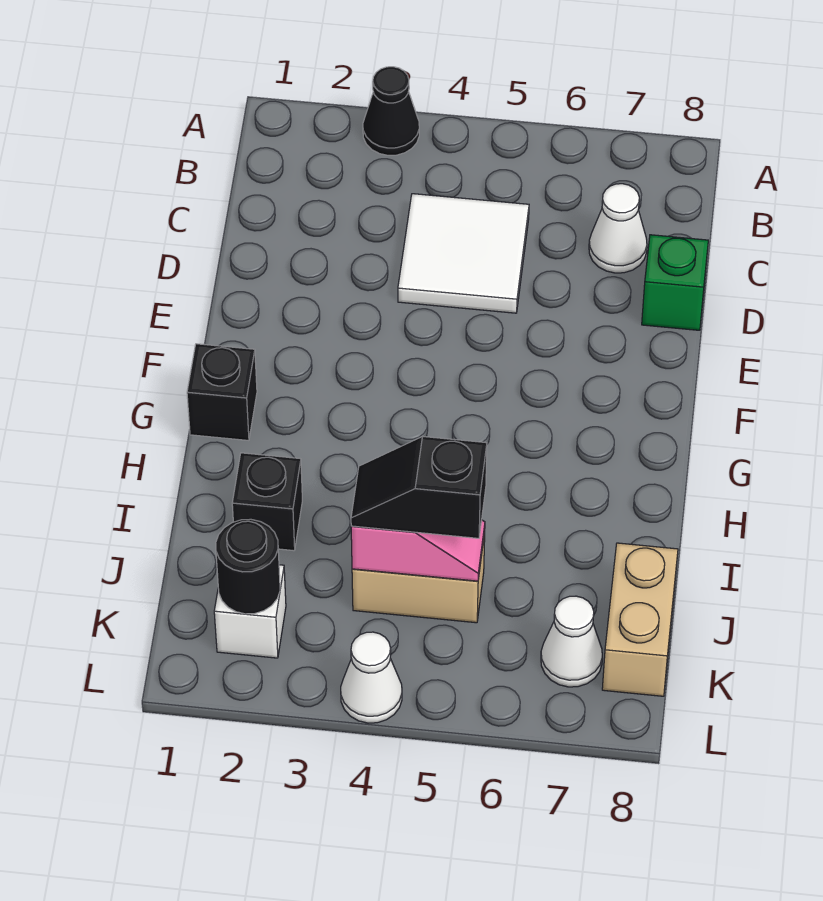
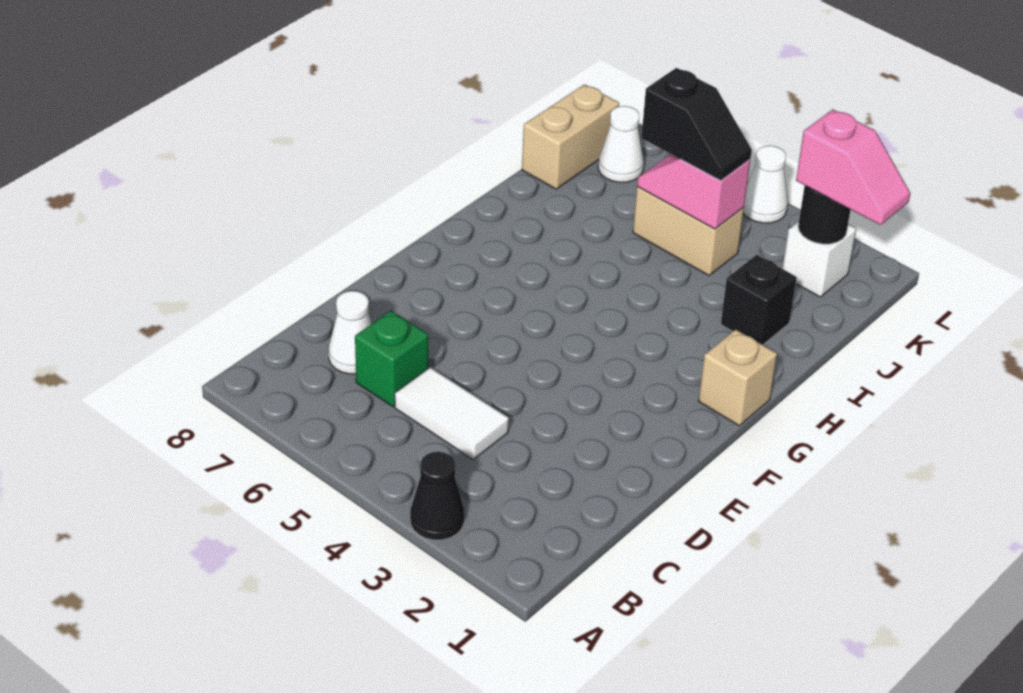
white 2x2 tile [398,194,529,313] -> white 1x2 tile [395,367,509,459]
green 1x1 brick [642,235,708,330] -> green 1x1 brick moved to [355,311,428,407]
black 1x1 brick [187,344,257,440] -> tan 1x1 brick [699,329,777,426]
none -> pink 1x2 slope [796,109,910,225]

